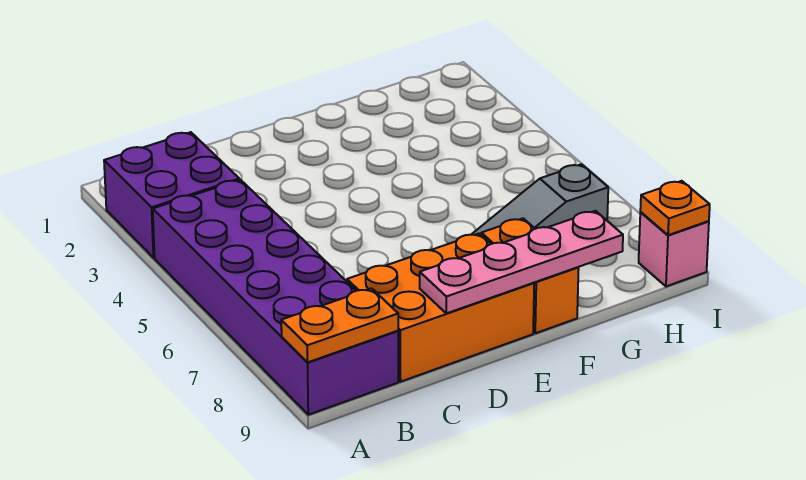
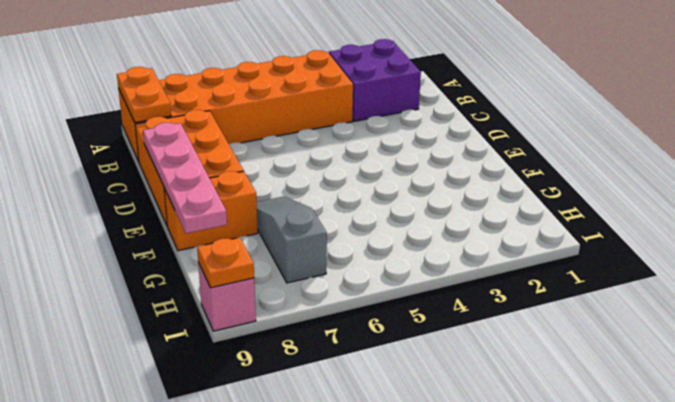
purple 2x6 brick [153,180,398,415] -> orange 2x6 brick [118,50,353,161]

